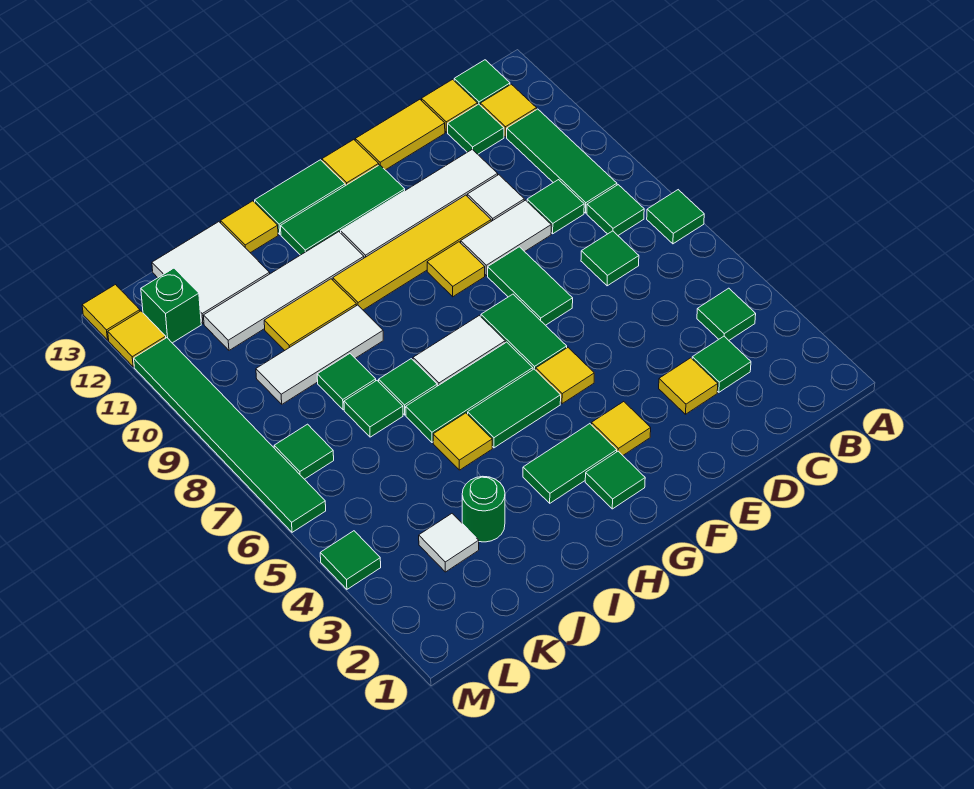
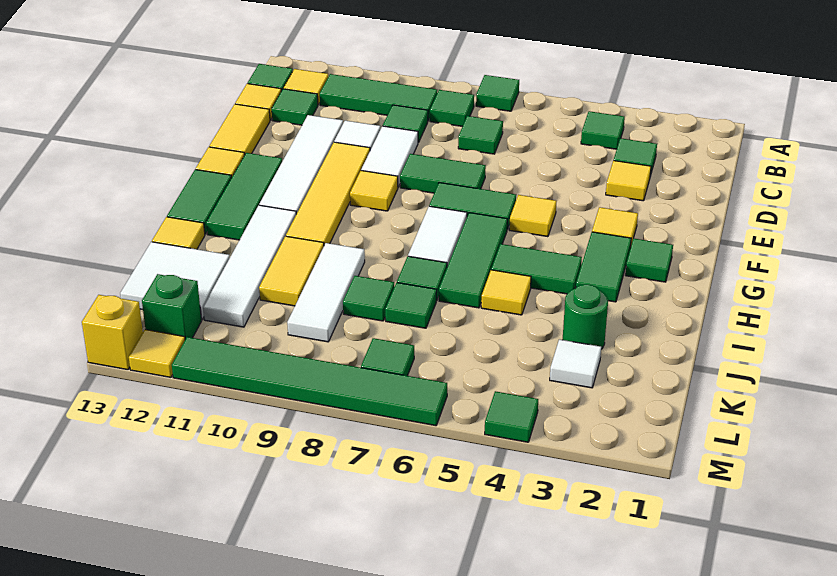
green 1x2 tile [468,369,561,448] -> green 1x2 tile turned to [491,244,582,294]
yellow 1x1 tile [82,285,140,340] -> yellow 1x1 brick [82,295,143,370]

